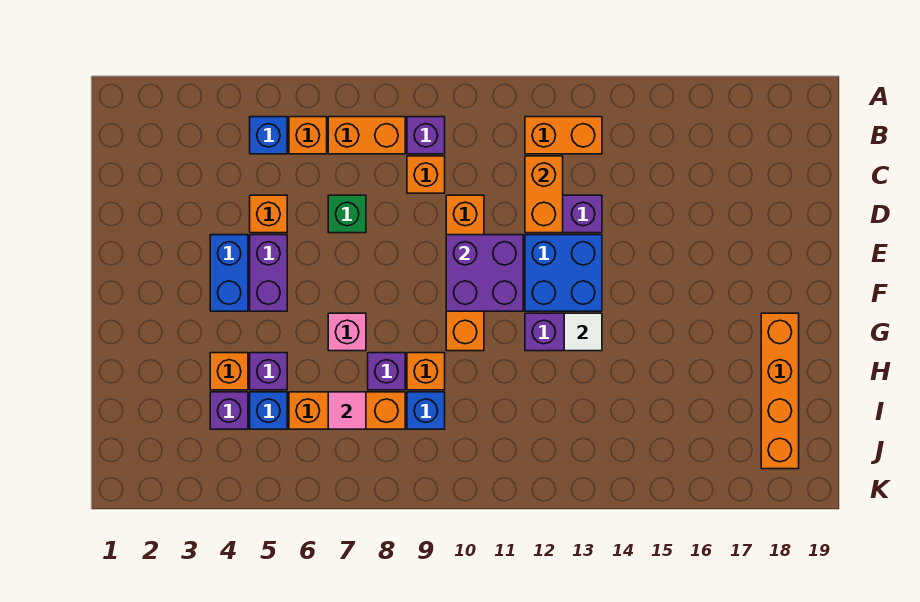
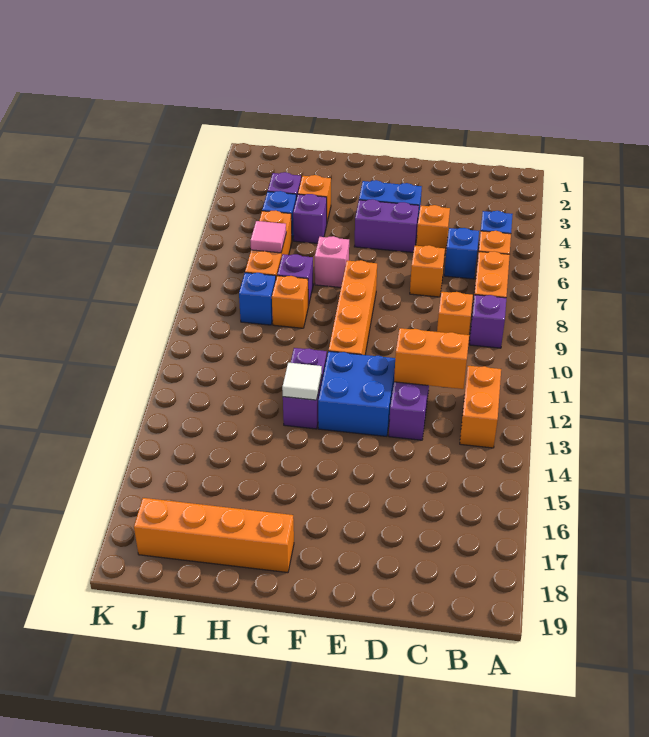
none -> blue 1x1 brick [444,228,479,279]
green 1x1 brick [328,195,366,233] -> orange 1x1 brick [410,245,445,297]
orange 1x4 brick [446,195,484,351] -> orange 1x4 brick turned to [329,260,377,355]
purple 2x2 brick [446,235,523,311] -> none

